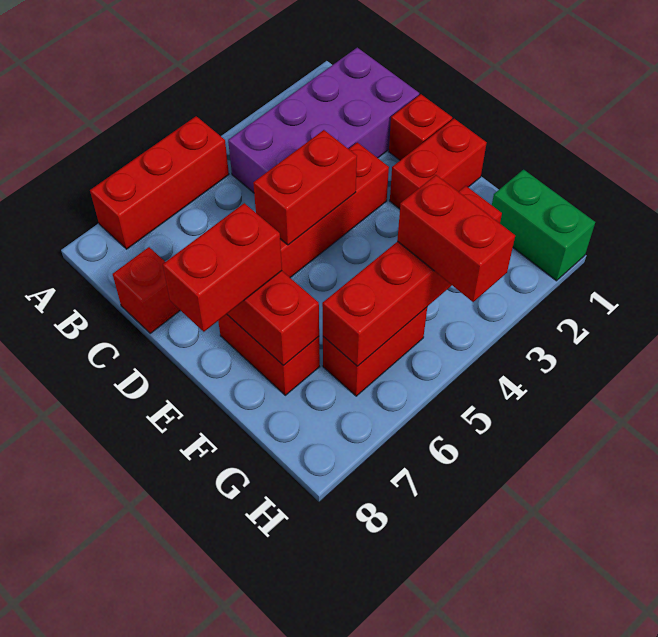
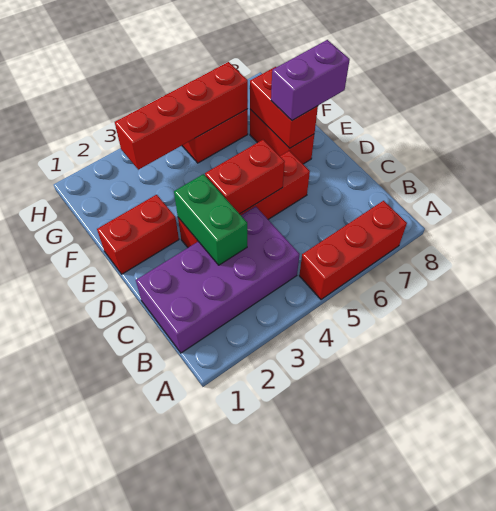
red 1x1 brick [113,247,180,333] -> none
red 1x1 brick [389,94,452,160] -> none
red 1x2 brick [163,203,282,332] -> purple 1x2 brick [271,40,350,121]
green 1x2 brick [492,170,595,281] -> green 1x2 brick moved to [174,174,247,265]
red 1x2 brick [397,175,515,302] -> none

